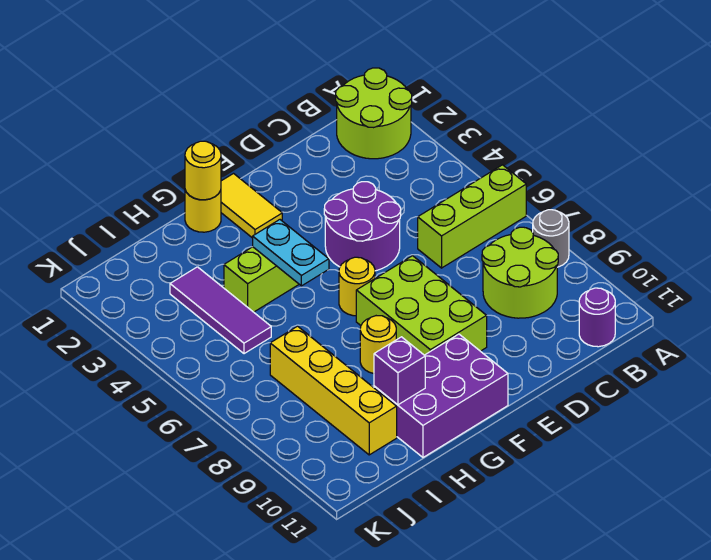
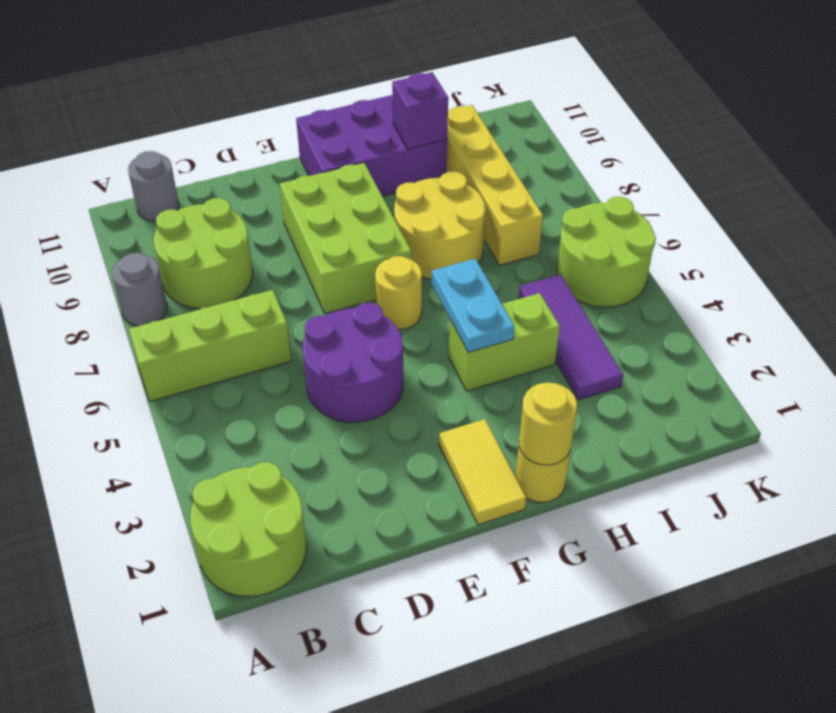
purple 1x1 round brick [579,288,615,347] -> grey 1x1 round brick [128,151,179,221]
yellow 1x1 round brick [360,316,396,374] -> yellow 2x2 round brick [394,171,485,279]
none -> lime 2x2 round brick [557,197,656,307]

